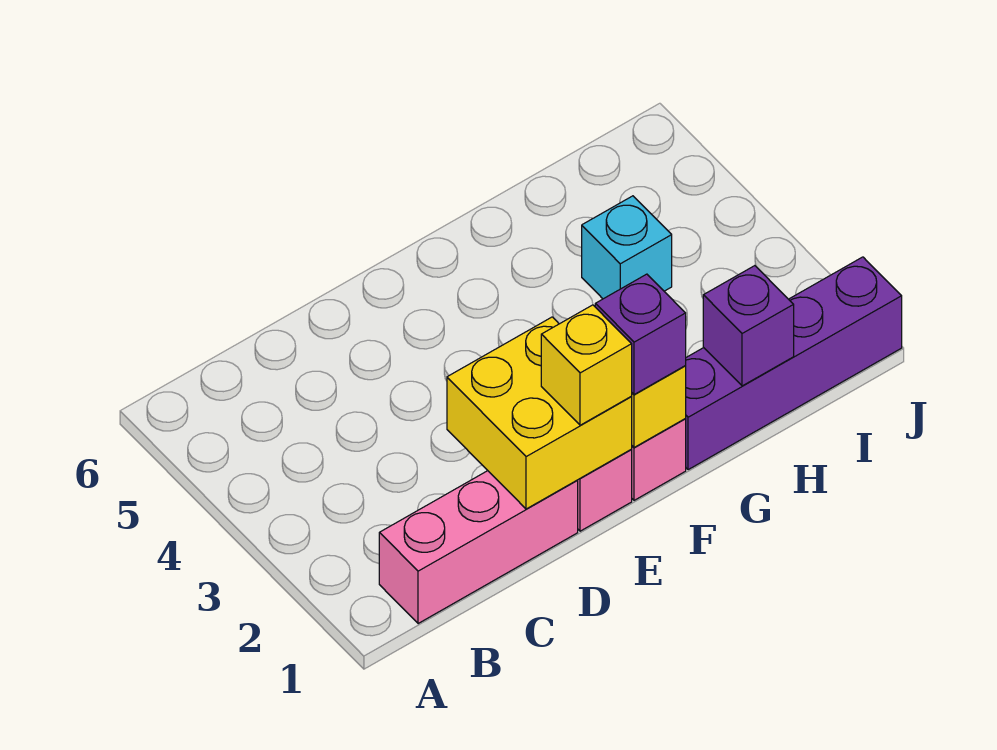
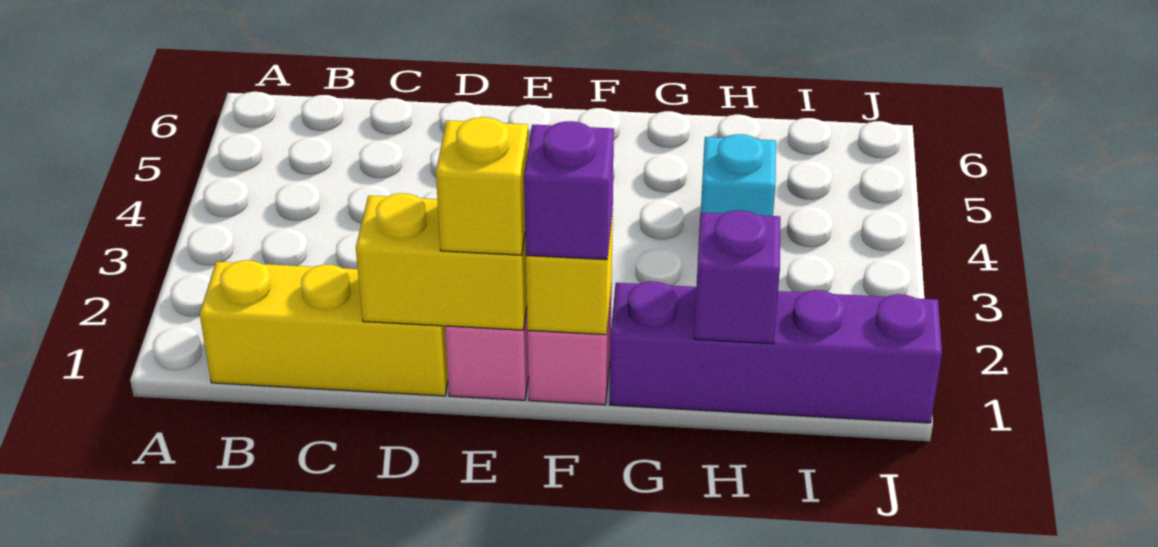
pink 1x3 brick [379,471,578,624] -> yellow 1x3 brick [200,260,448,396]
yellow 2x2 brick [447,317,632,509] -> yellow 1x2 brick [356,193,527,330]

